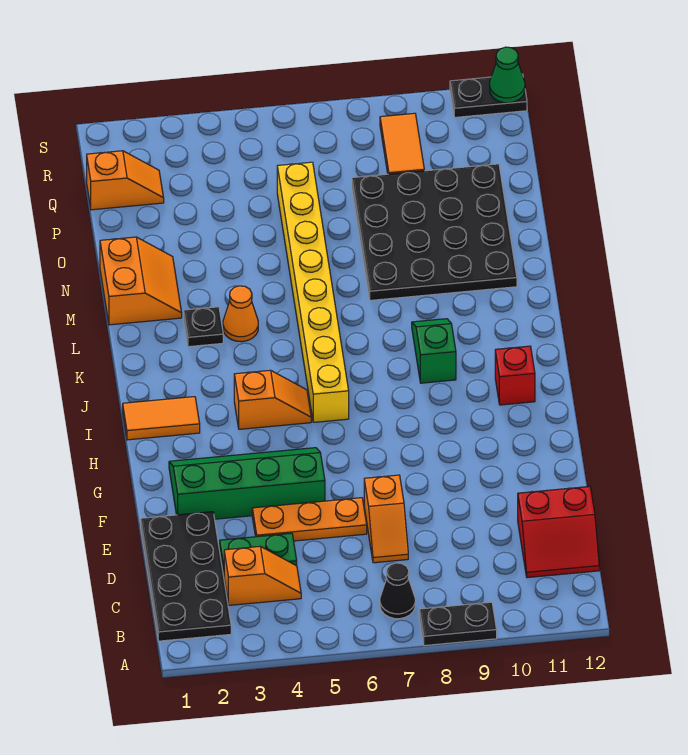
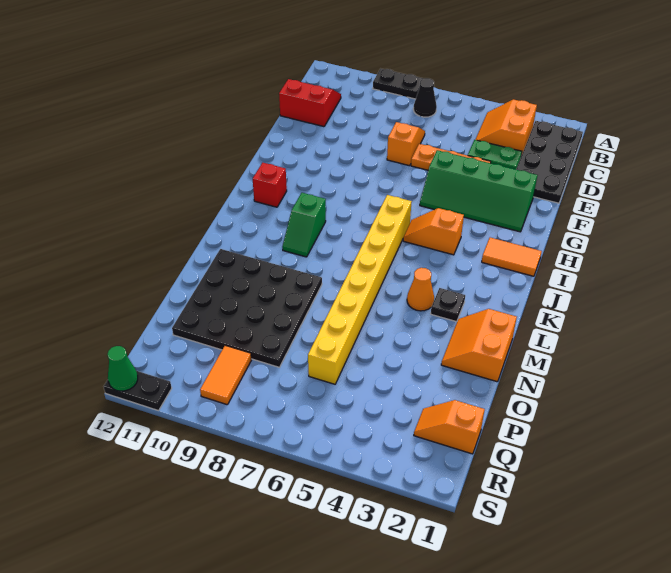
orange 1x2 slope [224,546,301,605] -> orange 2x2 slope [475,99,537,154]

